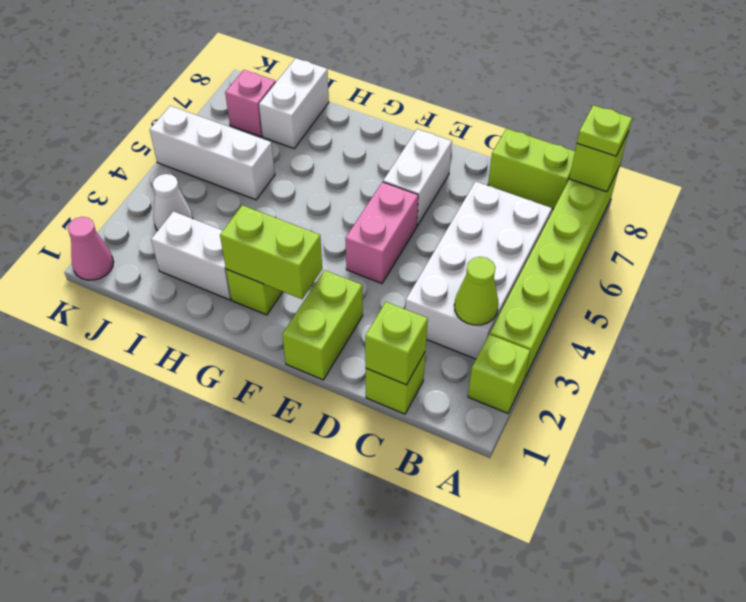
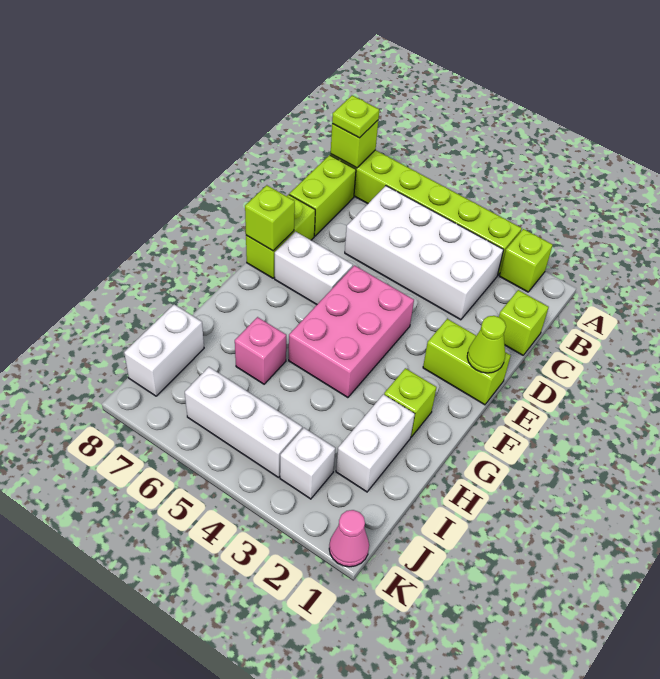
lime 1x1 cone [454,257,499,325] -> lime 1x1 cone moved to [467,316,506,373]
lime 1x1 brick [365,302,428,385] -> lime 1x1 brick moved to [245,185,295,251]
pink 1x2 brick [345,182,418,283] -> pink 2x3 brick [289,265,414,398]
lime 1x2 brick [220,205,322,299] -> lime 1x2 brick moved to [246,195,315,278]
white 1x3 brick [150,106,275,200] -> white 1x3 brick turned to [185,367,302,478]
white 1x2 brick [259,58,329,148] -> white 1x2 brick turned to [124,304,204,396]
white 1x1 cone [152,174,193,231] -> white 1x1 brick [280,428,335,499]
pink 1x1 brick [225,70,276,137] -> pink 1x1 brick moved to [235,317,286,384]

